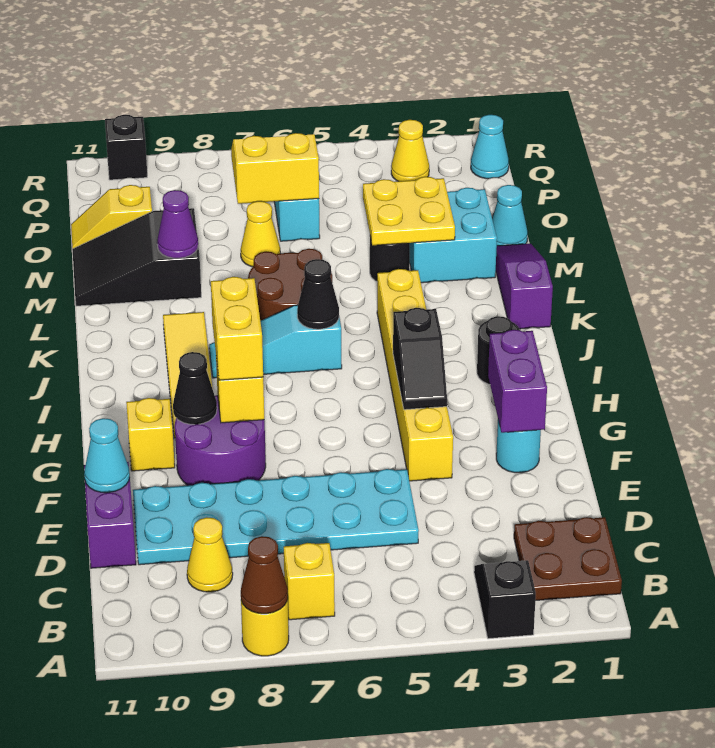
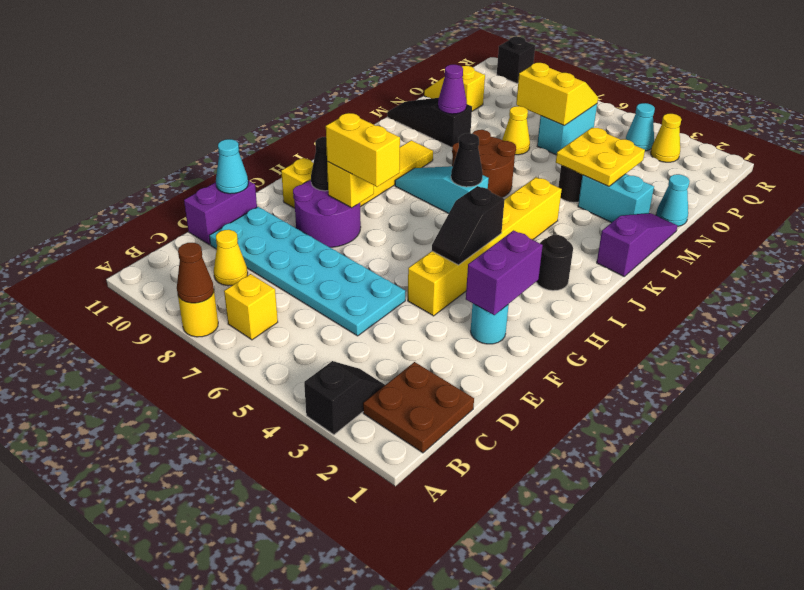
yellow 1x2 brick [211,277,263,380] -> yellow 1x2 brick turned to [326,113,400,187]
cyan 2x2 brick [410,187,497,283] -> cyan 1x2 brick [578,174,654,223]
black 2x3 slope [73,208,201,306] -> black 1x3 slope [387,98,472,147]
cyan 1x1 cone [471,115,509,179] -> cyan 1x1 cone moved to [626,103,655,151]

